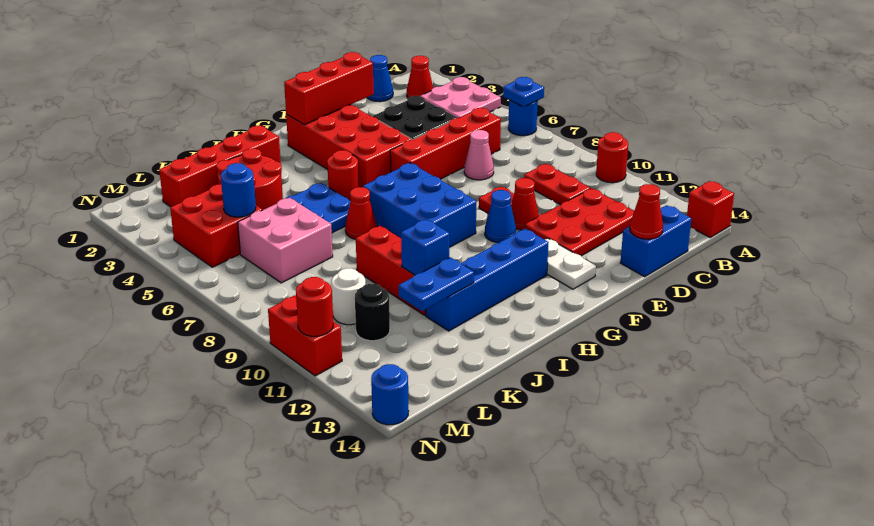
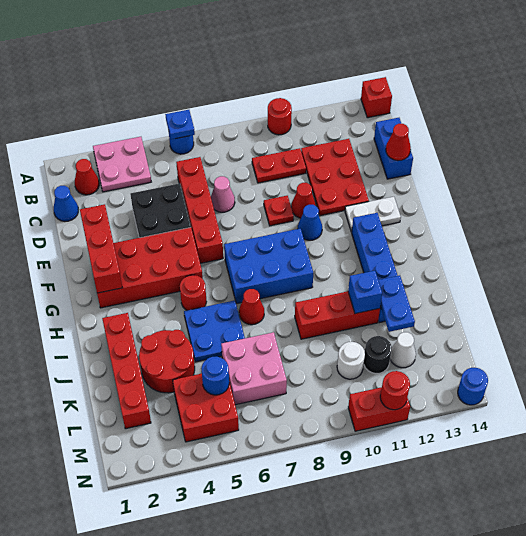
none -> white 1x1 cone [390,332,416,368]

